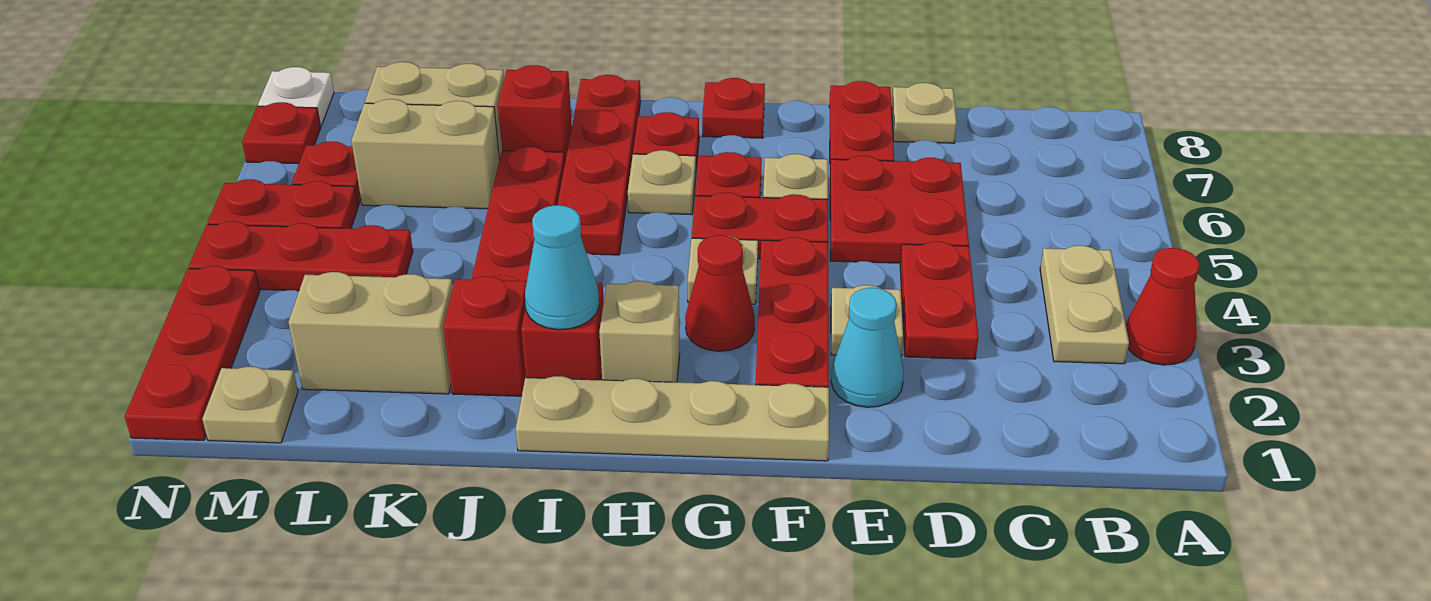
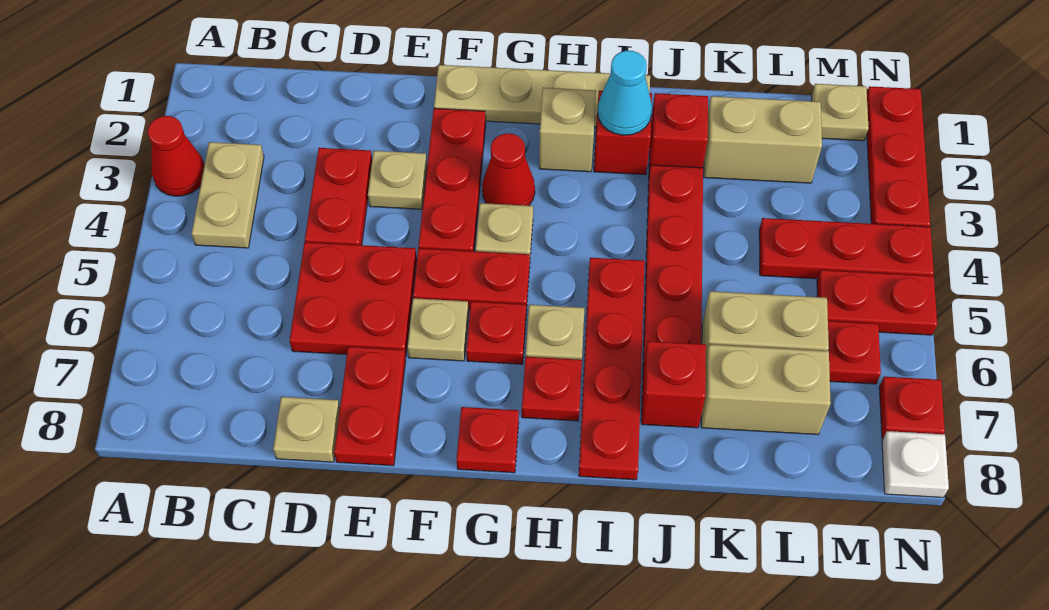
cyan 1x1 cone [831,288,904,407] -> none

